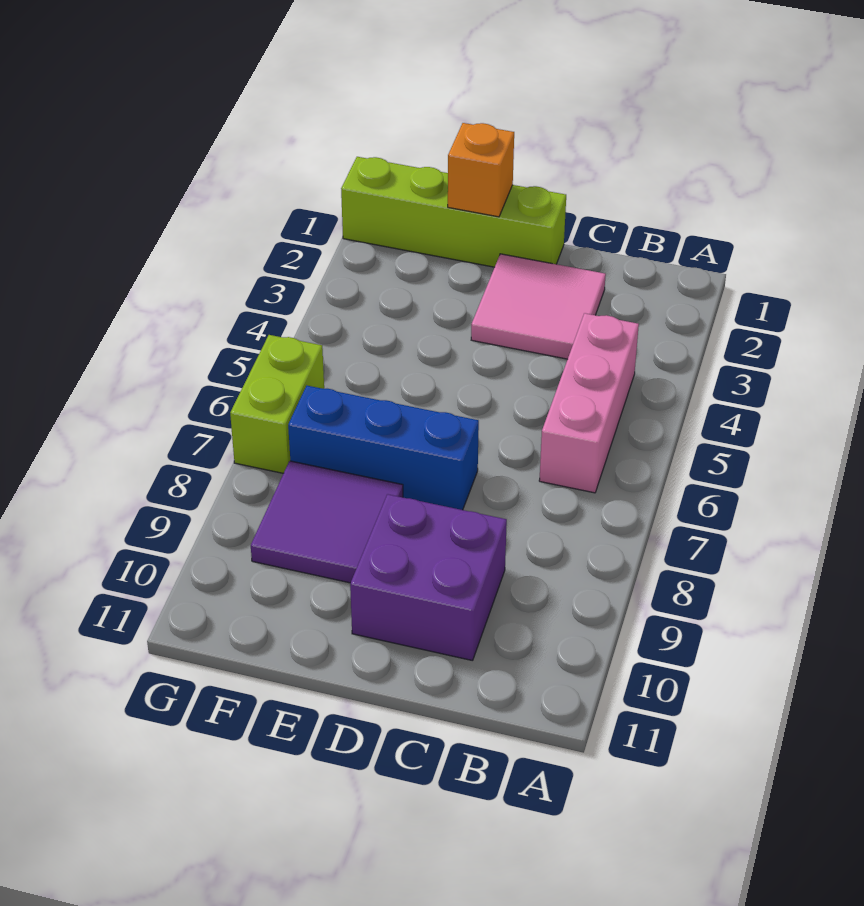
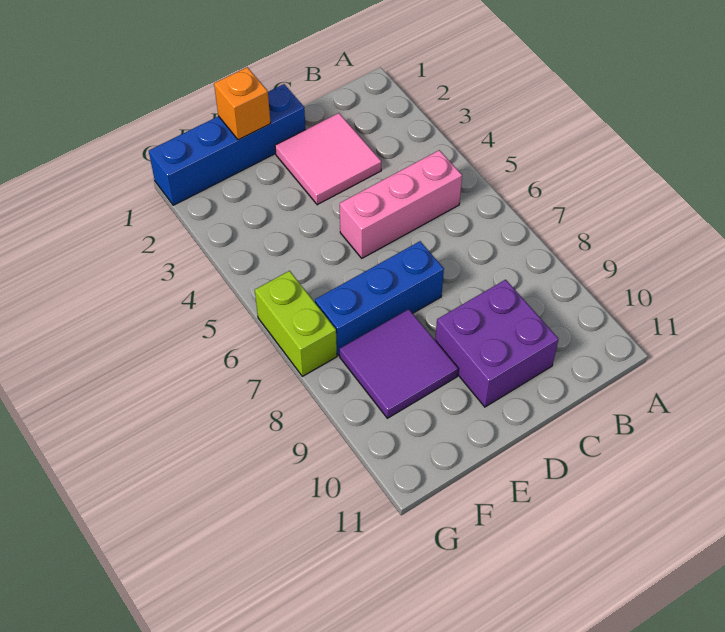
pink 1x3 brick [539,313,639,493] -> pink 1x3 brick turned to [340,150,462,258]
lime 1x4 brick [341,157,566,267] -> blue 1x4 brick [149,84,306,205]

